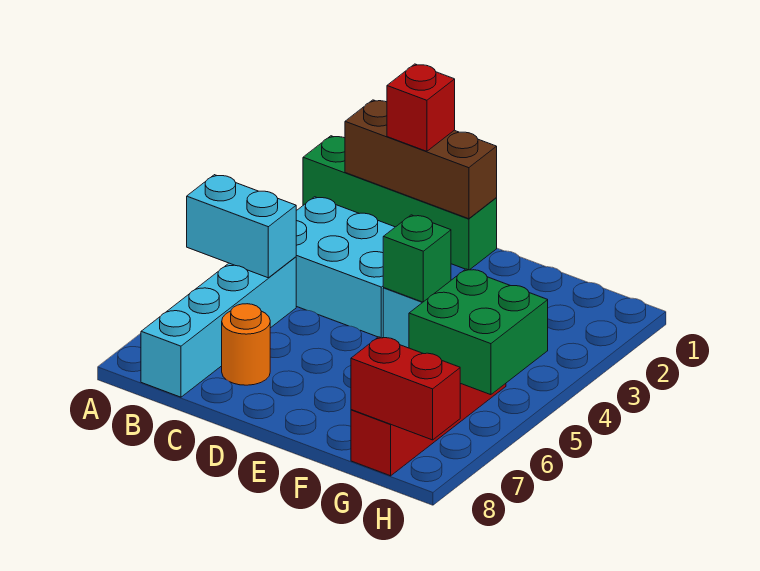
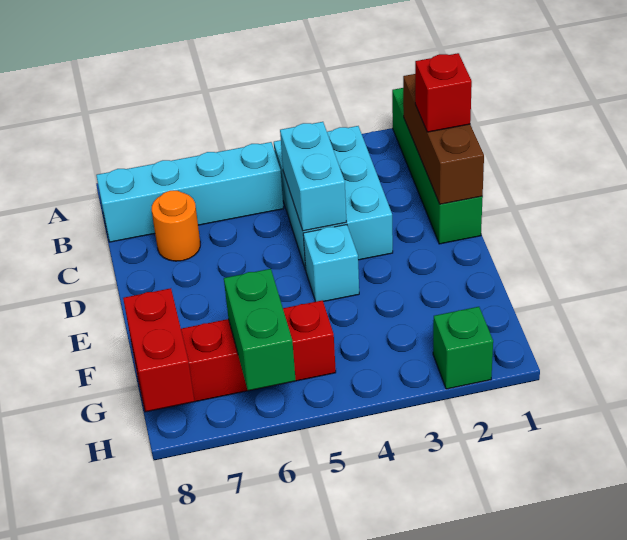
cyan 1x2 brick [187,175,296,278] -> cyan 1x2 brick moved to [280,122,346,231]
green 1x1 brick [383,215,451,302] -> green 1x1 brick moved to [433,307,493,389]
green 2x2 brick [409,269,548,395] -> green 1x2 brick [224,269,296,391]

